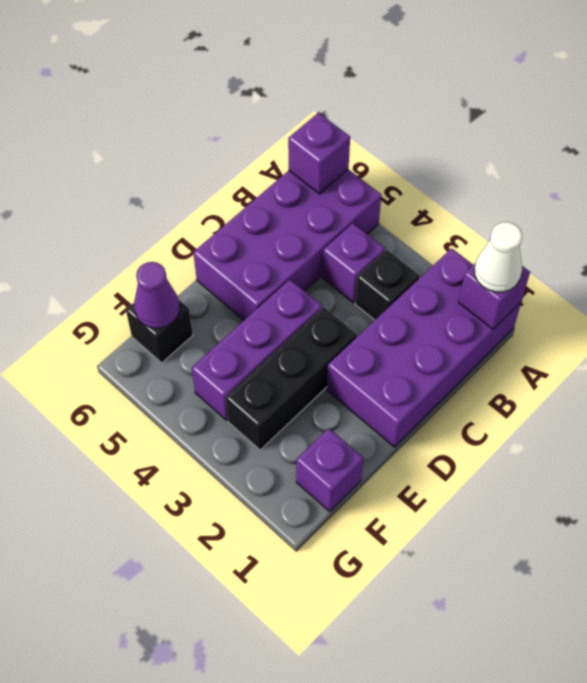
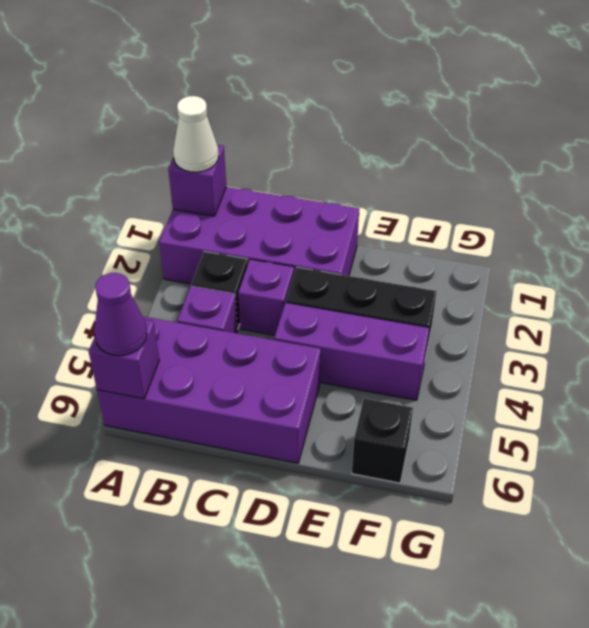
purple 1x1 brick [296,428,364,512] -> purple 1x1 brick moved to [238,259,294,335]
purple 1x1 cone [134,262,180,328] -> purple 1x1 cone moved to [94,273,147,356]

